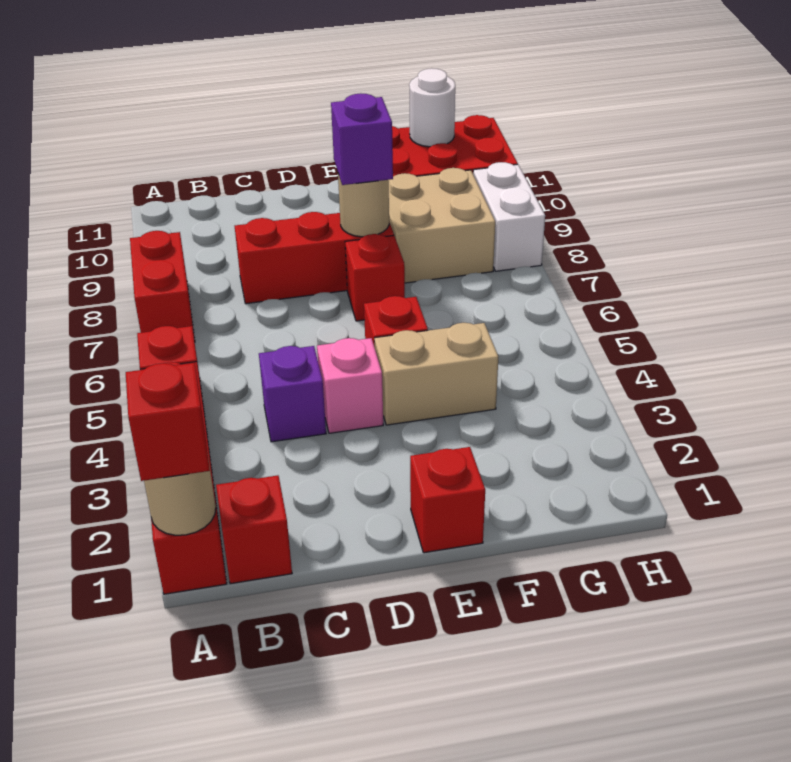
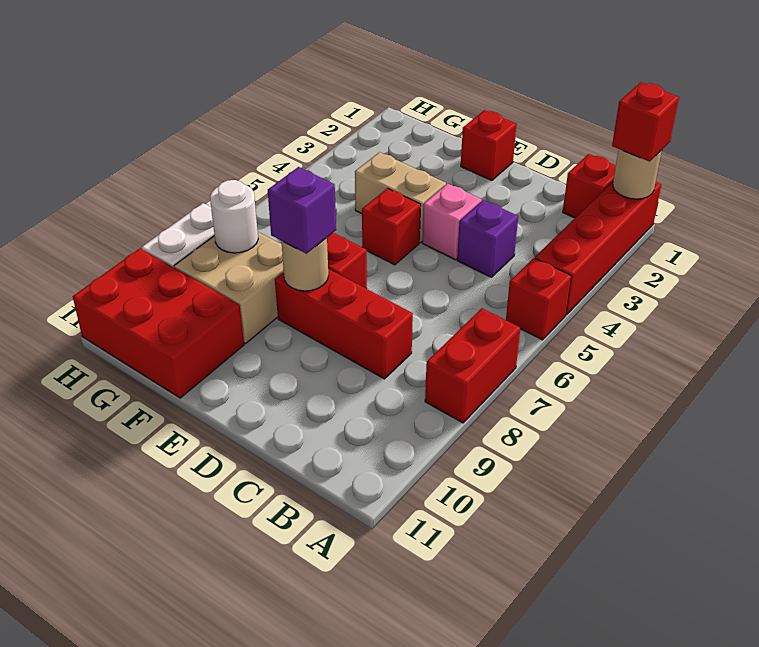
white 1x1 round brick [409,68,455,147] -> white 1x1 round brick moved to [210,180,258,253]

